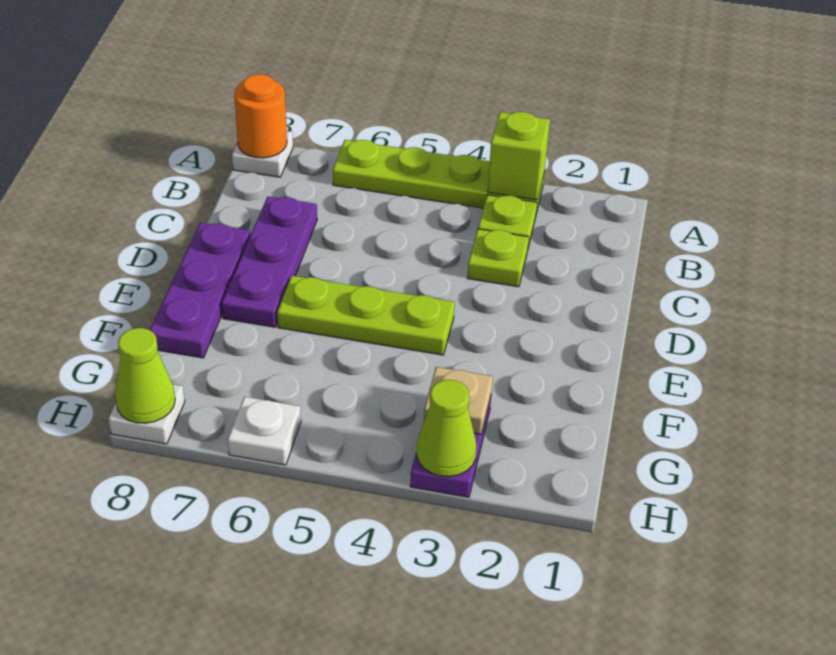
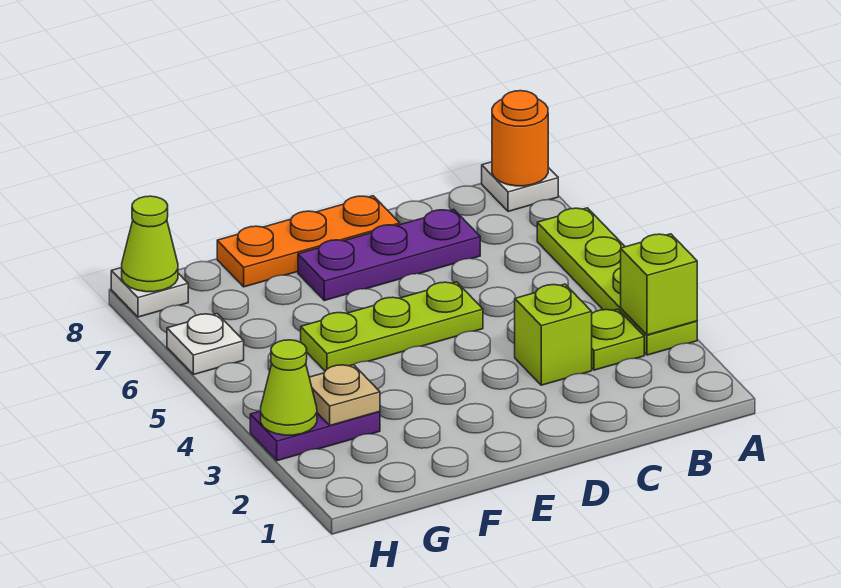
lime 1x1 plate [467,229,529,287] -> lime 1x1 brick [515,284,592,385]
purple 1x3 plate [150,223,250,358] -> orange 1x3 plate [217,196,400,287]
lime 1x3 plate [277,276,455,355] -> lime 1x3 plate turned to [301,282,483,371]

